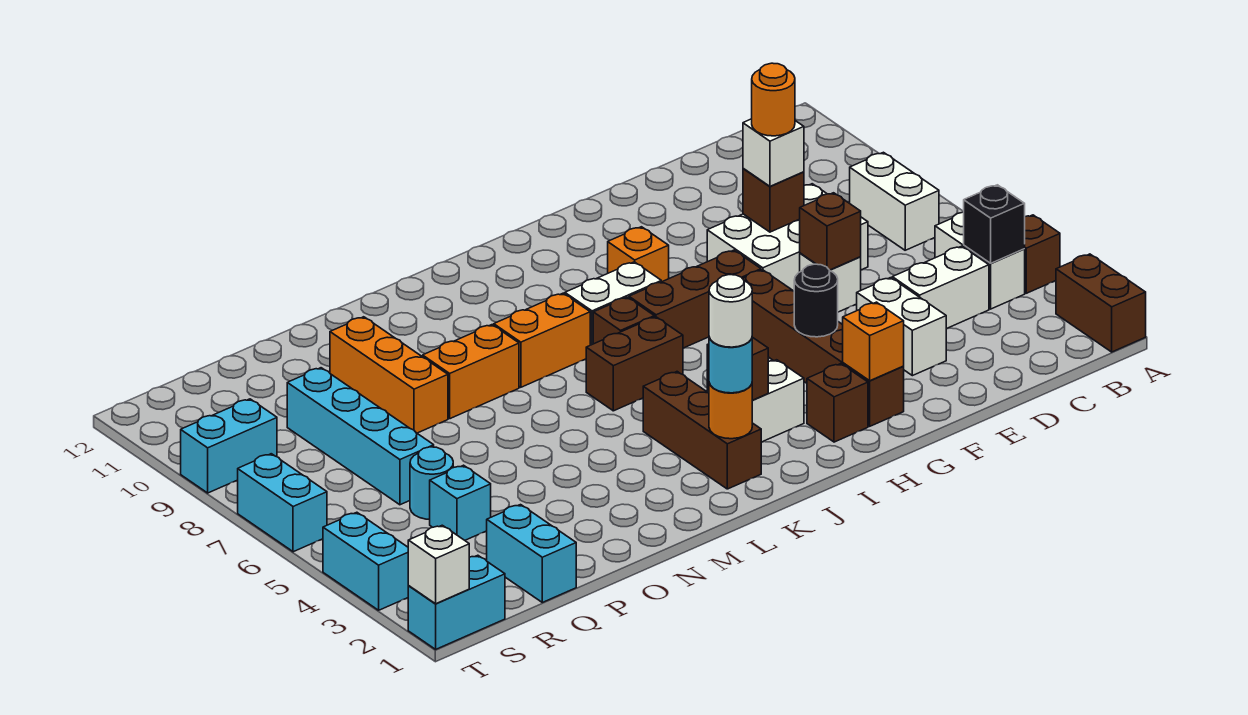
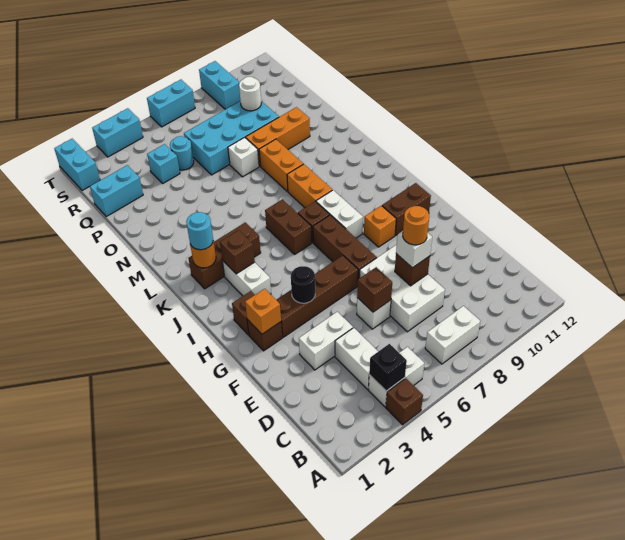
brown 1x2 brick [1056,254,1146,352] -> brown 1x2 brick moved to [382,183,431,235]
white 1x1 round brick [709,275,752,347] -> white 1x1 round brick moved to [239,77,261,111]
cyan 1x4 brick [287,368,434,505] -> cyan 2x4 brick [184,101,279,175]
white 1x1 brick [408,525,469,604] -> white 1x1 brick moved to [228,137,259,177]

